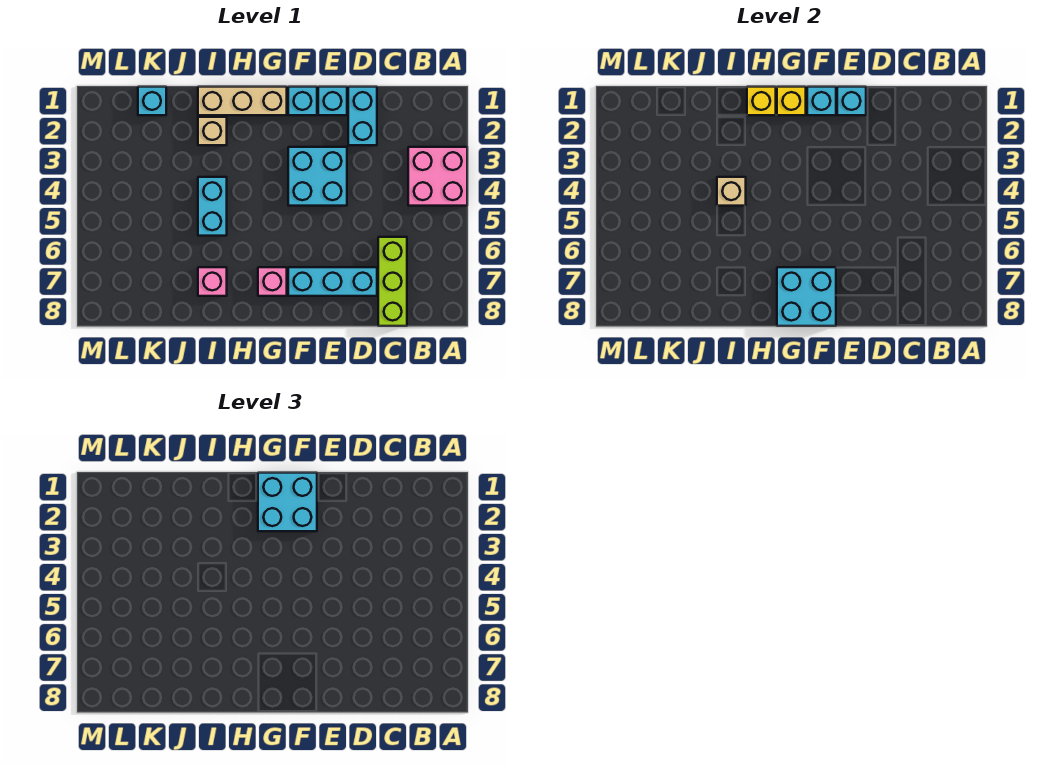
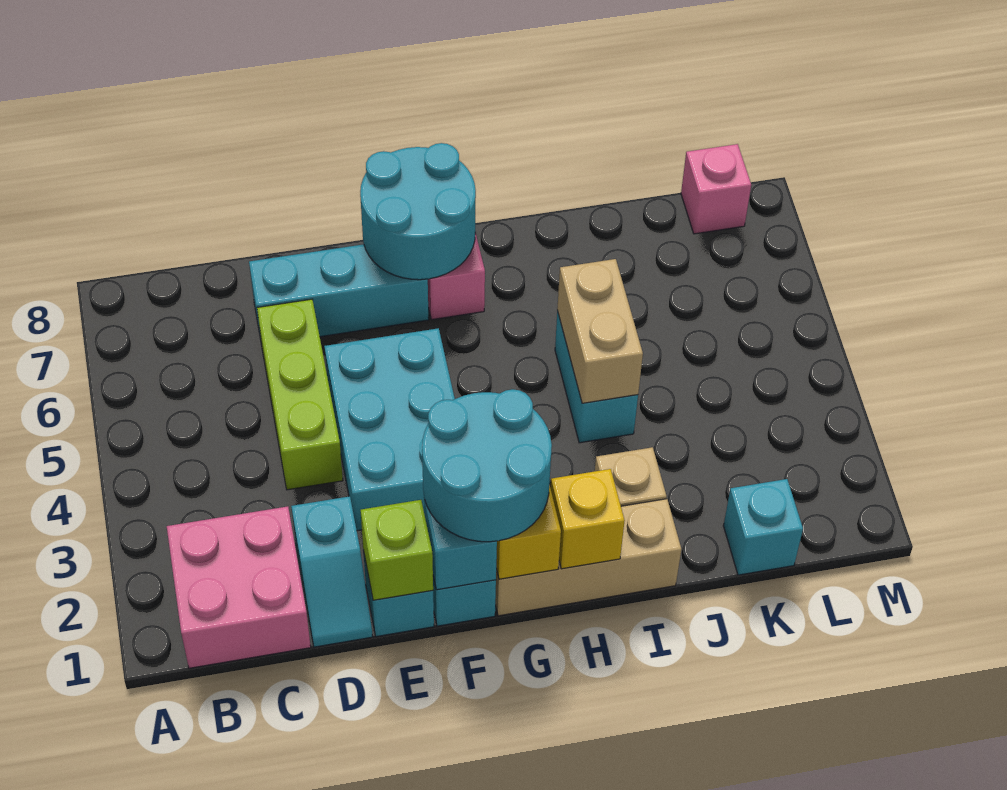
pink 2x2 brick [408,147,467,206] -> pink 2x2 brick moved to [167,506,311,668]
lime 1x3 brick [378,237,407,326] -> lime 1x3 brick moved to [257,299,343,490]
cyan 1x2 brick [348,87,377,145] -> cyan 1x2 slope [291,496,373,647]
cyan 1x1 brick [837,87,866,115] -> lime 1x1 brick [361,500,433,600]
cyan 2x2 brick [288,147,347,206] -> cyan 2x3 brick [324,328,455,531]
cyan 2x2 brick [258,473,317,531] -> cyan 2x2 round brick [422,389,552,542]
cyan 2x2 brick [777,267,836,326] -> cyan 2x2 round brick [360,143,476,280]
tan 1x1 brick [717,177,746,206] -> tan 1x2 brick [557,259,643,403]
pink 1x1 brick [198,267,227,296] -> pink 1x1 brick moved to [681,144,751,234]

